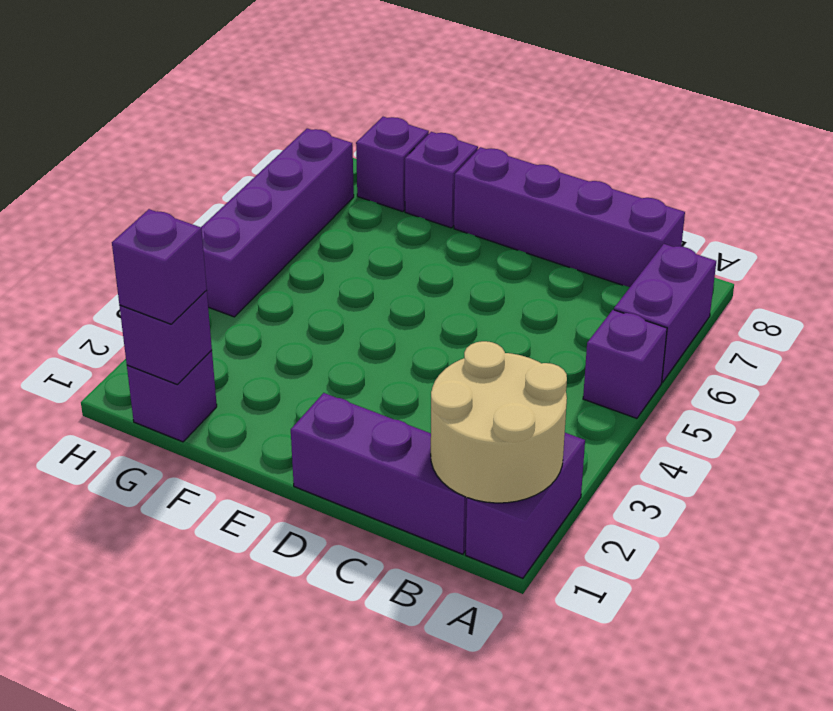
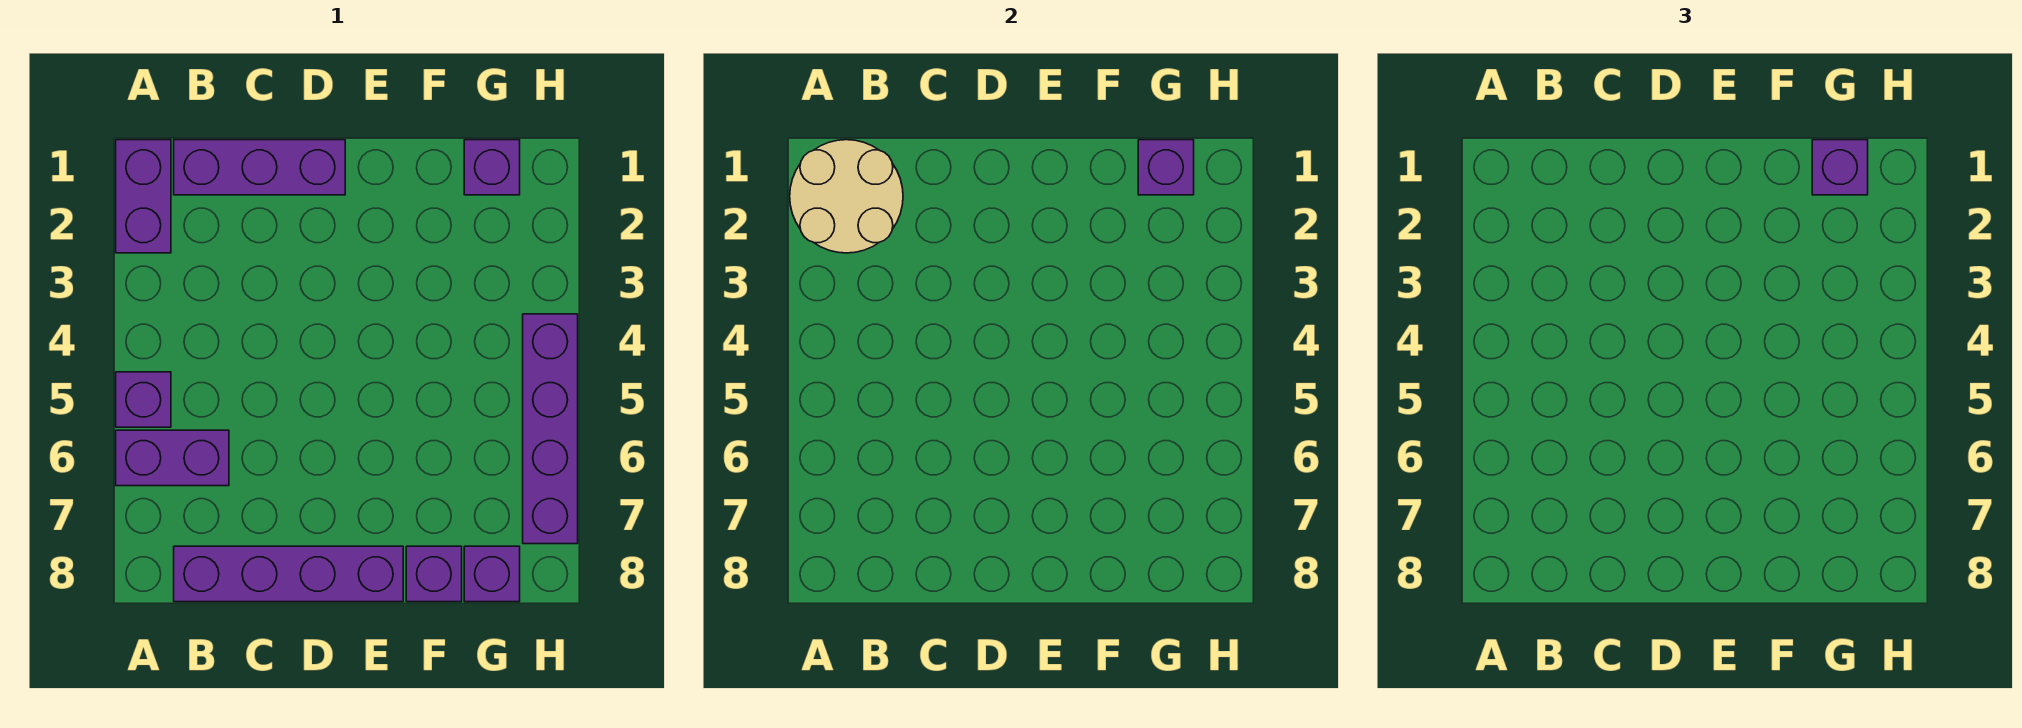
purple 1x2 brick [614,244,716,382] -> purple 1x2 brick turned to [116,430,229,486]

